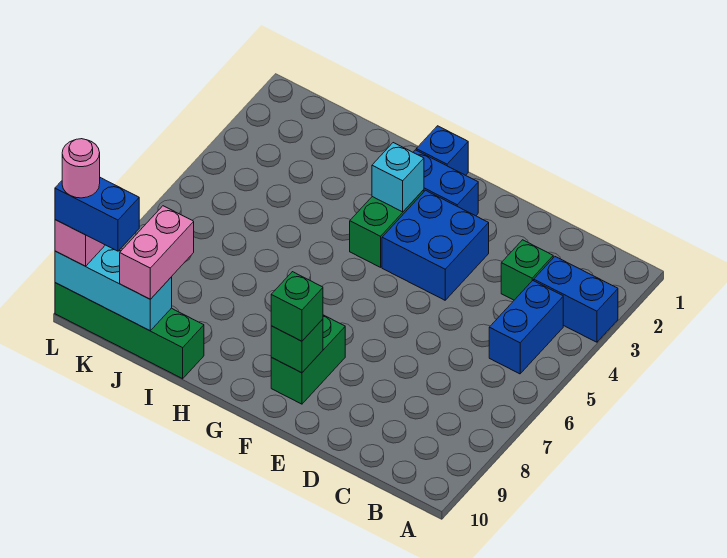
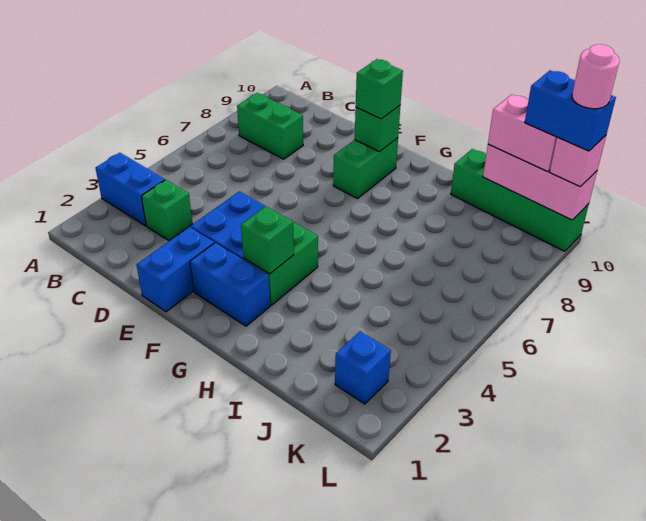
blue 1x2 brick [489,281,563,374] -> blue 1x2 brick moved to [137,227,214,312]
none -> green 1x2 brick [237,93,303,159]
blue 1x1 brick [416,126,468,175] -> blue 1x1 brick moved to [335,331,391,404]
cyan 1x1 brick [372,143,424,212] -> green 1x1 brick [241,206,294,274]
pink 1x2 brick [120,206,194,299] -> pink 1x2 brick turned to [488,94,557,172]
cyan 1x3 brick [55,245,172,331] -> pink 1x3 brick [483,144,597,220]

